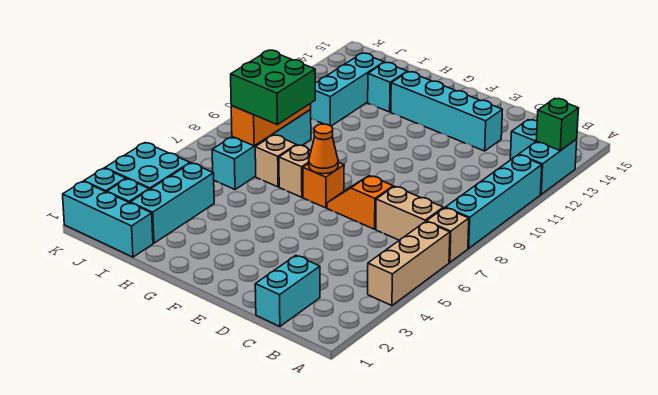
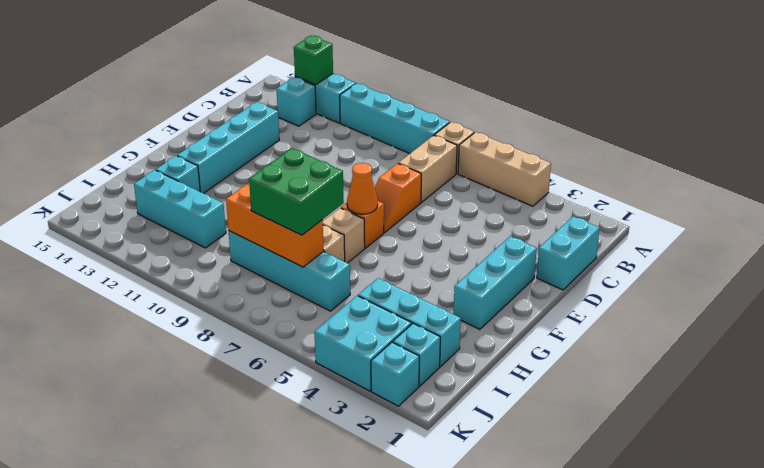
cyan 1x2 brick [255,255,320,326] -> cyan 1x2 brick turned to [537,216,600,290]
cyan 1x3 brick [63,181,153,257] -> cyan 1x3 brick moved to [453,236,537,329]

